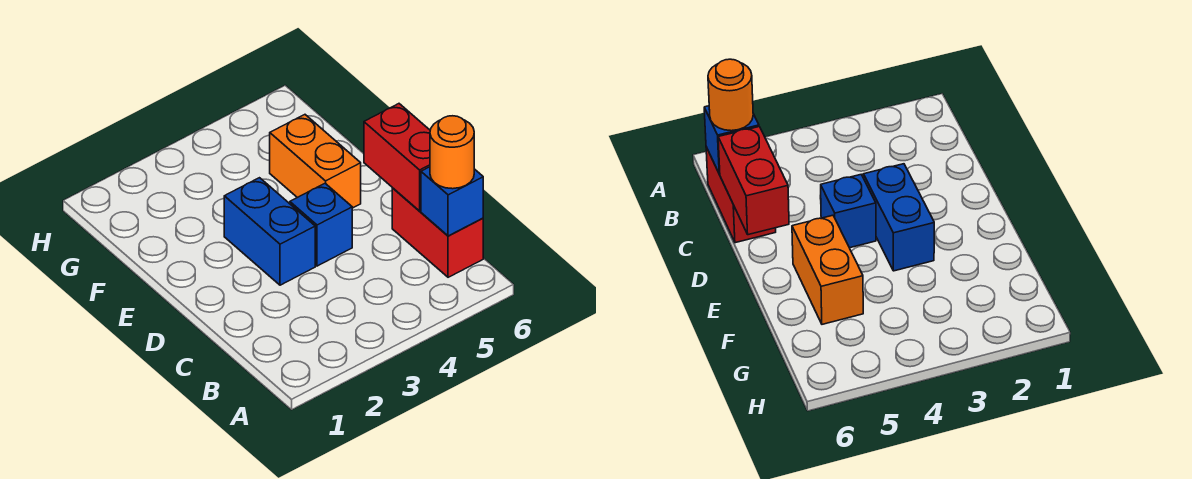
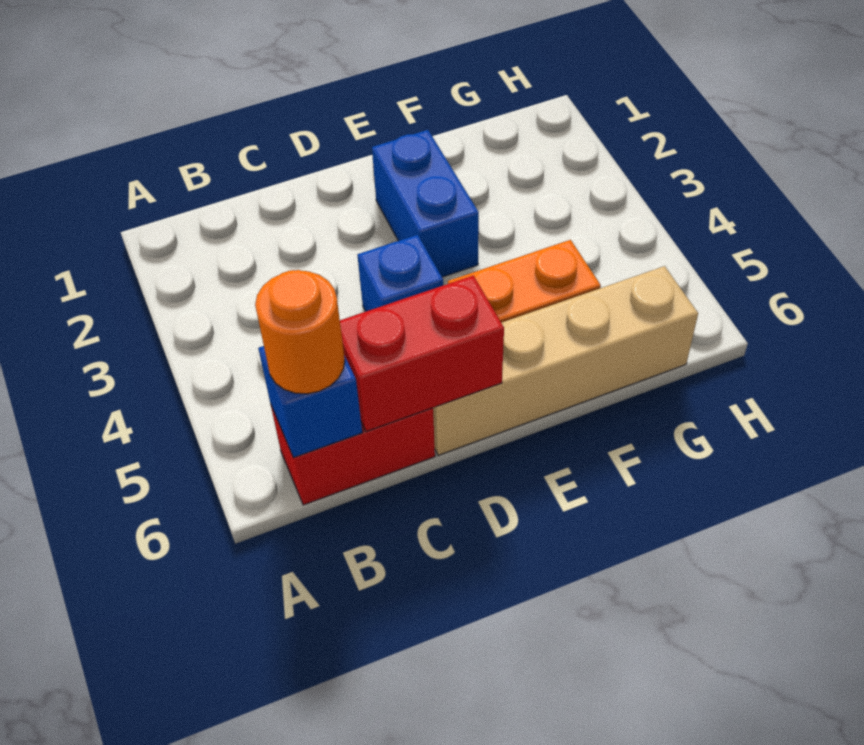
blue 1x2 brick [224,178,315,285] -> blue 1x2 brick turned to [372,130,479,277]
none -> tan 1x4 brick [433,266,698,455]

